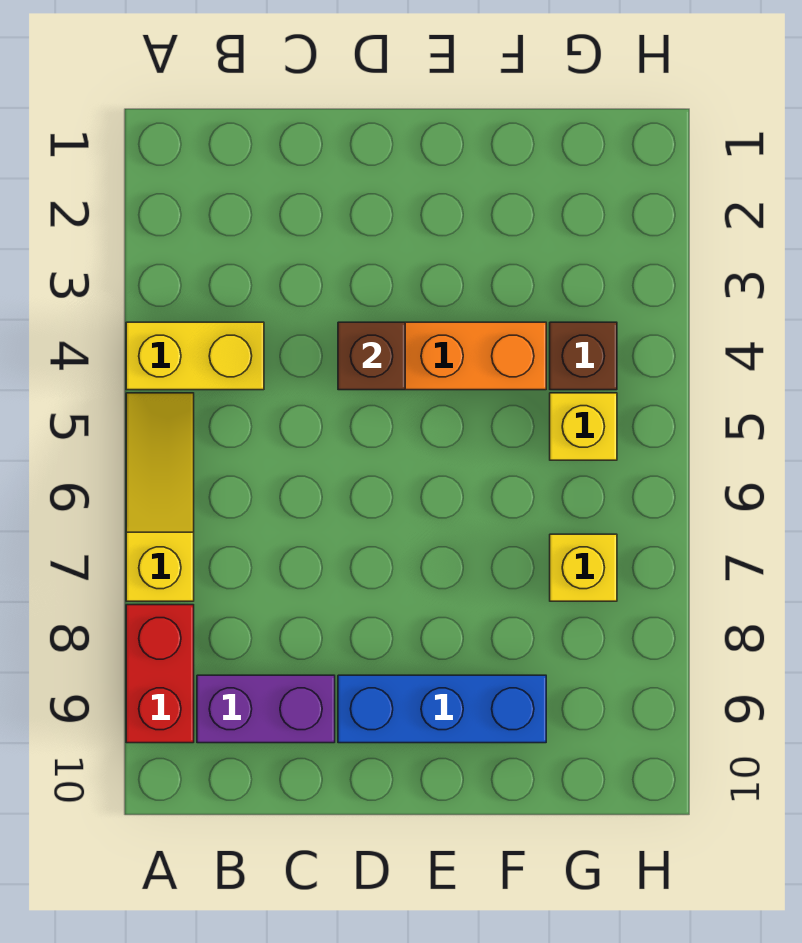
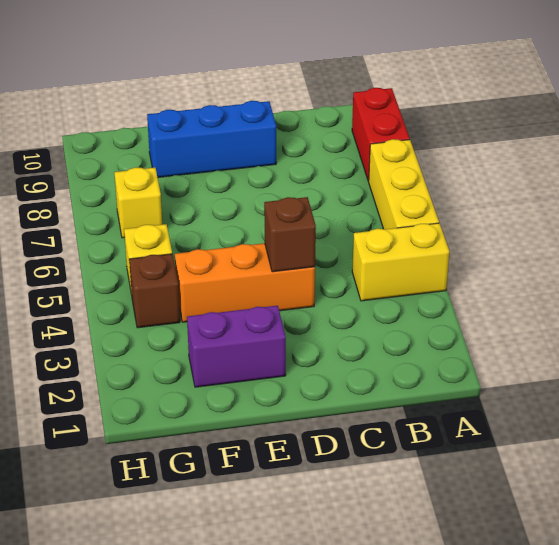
yellow 1x3 slope [126,393,194,601] -> yellow 1x3 brick [368,139,439,229]
purple 1x2 brick [197,675,335,743] -> purple 1x2 brick moved to [187,306,286,387]

